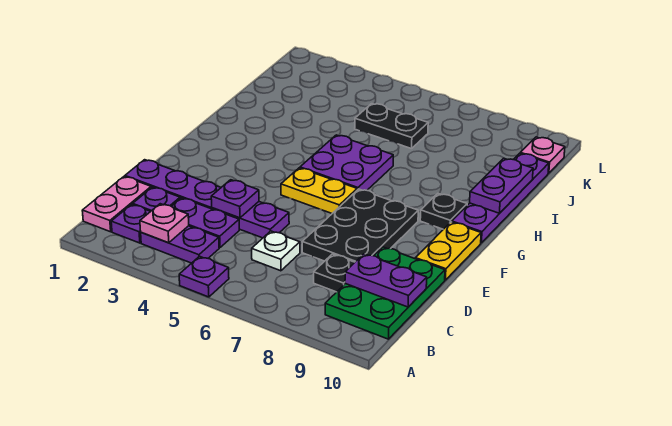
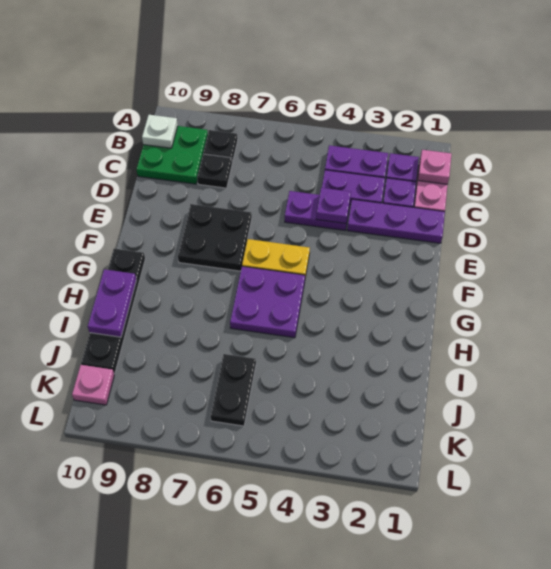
purple 1x1 plate [179,256,229,297] -> none
pink 1x1 plate [140,204,189,243] -> pink 1x1 plate moved to [418,150,451,184]
green 2x3 plate [325,247,445,339] -> green 2x2 plate [136,126,208,184]
white 1x1 plate [252,231,300,271] -> white 1x1 plate moved to [142,115,178,148]
purple 1x2 plate [345,254,427,307] -> none
black 2x3 plate [302,189,418,262] -> black 2x2 plate [178,204,252,271]
yellow 1x2 plate [415,222,481,280] -> none
black 1x1 plate [420,194,467,229] -> black 1x1 plate moved to [203,130,238,163]
purple 1x4 plate [452,153,549,243] -> black 1x4 plate [81,249,145,374]
black 1x2 plate [355,104,428,149] -> black 1x2 plate turned to [211,354,256,426]

